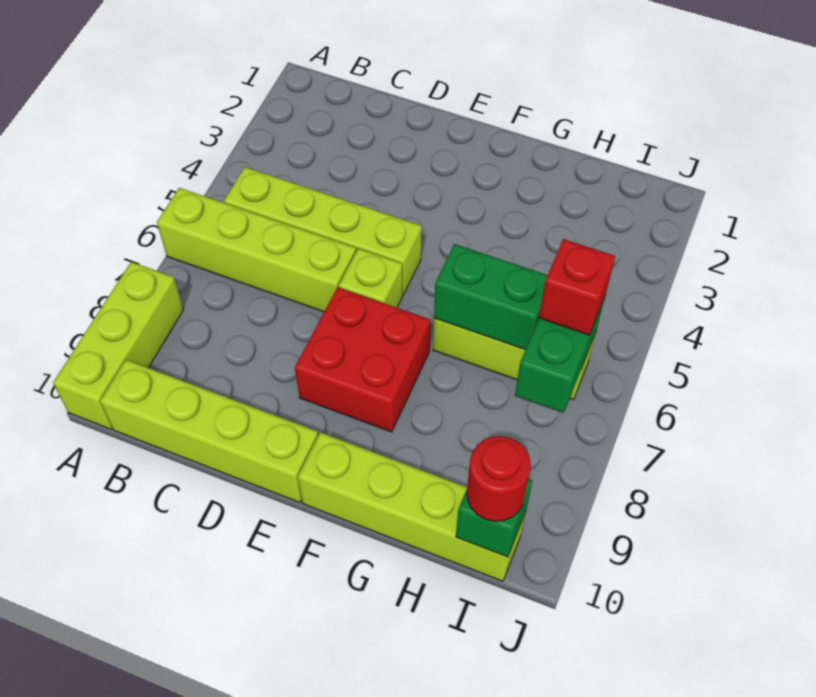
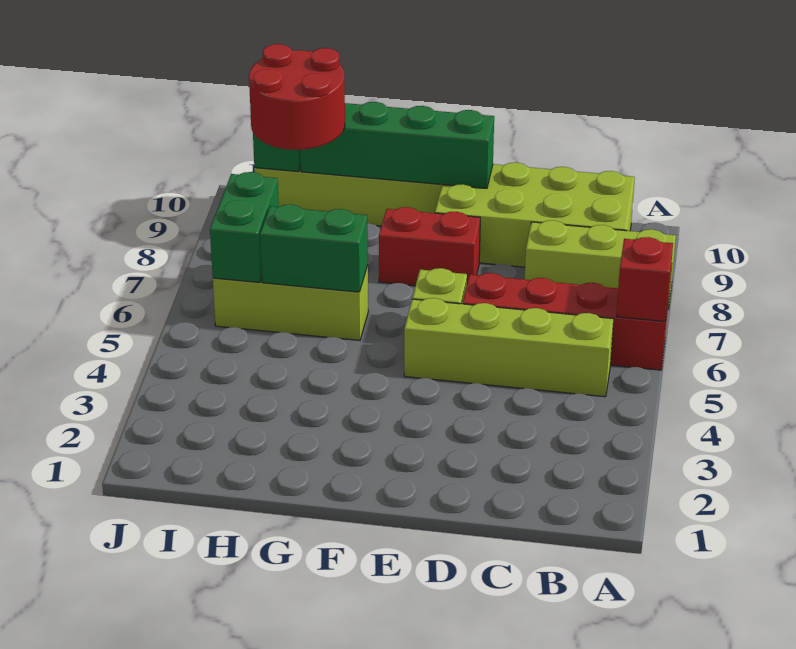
lime 1x4 brick [157,188,356,312] -> red 1x4 brick [463,273,669,370]
lime 1x3 brick [53,262,183,429] -> lime 1x3 brick turned to [525,220,676,309]
lime 1x4 brick [100,360,318,503] -> lime 2x4 brick [435,162,635,267]
red 2x2 brick [295,287,431,432] -> red 1x2 brick [379,207,480,286]
none -> green 1x4 brick [300,102,494,188]
red 1x1 brick [539,239,615,335] -> red 1x1 brick moved to [616,237,673,322]
red 1x1 round brick [467,436,531,521] -> red 2x2 round brick [249,44,345,150]

